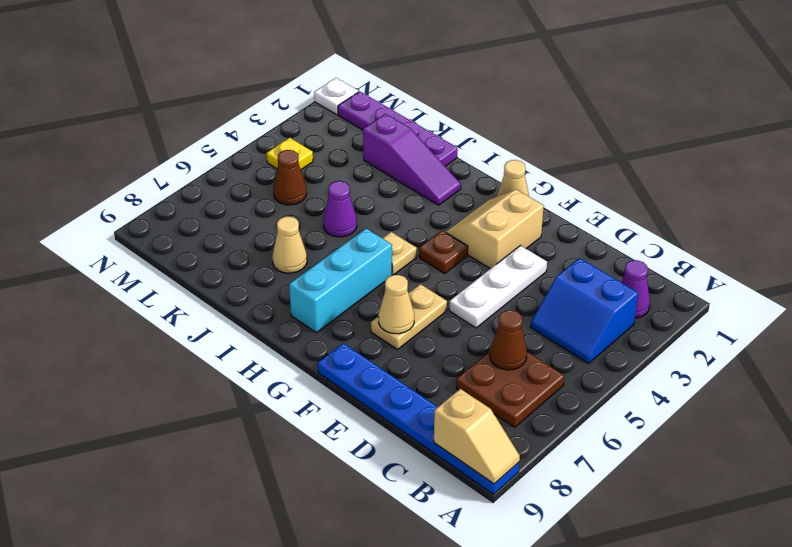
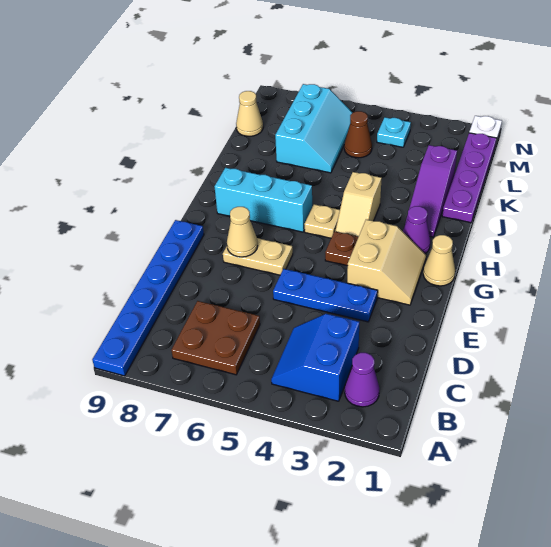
tan 1x2 slope [434,389,520,484] -> tan 1x2 slope moved to [335,172,382,237]
brown 1x1 cone [490,310,527,370] -> none
white 1x3 plate [449,246,547,328] -> blue 1x3 plate [273,269,378,322]
tan 2x2 slope [446,190,544,269] -> tan 2x2 slope turned to [347,220,426,305]
purple 1x1 cone [323,181,357,237] -> purple 1x1 cone moved to [403,206,430,253]
tan 1x1 cone [272,217,307,273] -> tan 1x1 cone moved to [236,91,263,136]
none -> cyan 2x3 slope [275,84,352,173]
yellow 1x1 plate [267,138,313,169] -> cyan 1x1 plate [377,117,411,147]

